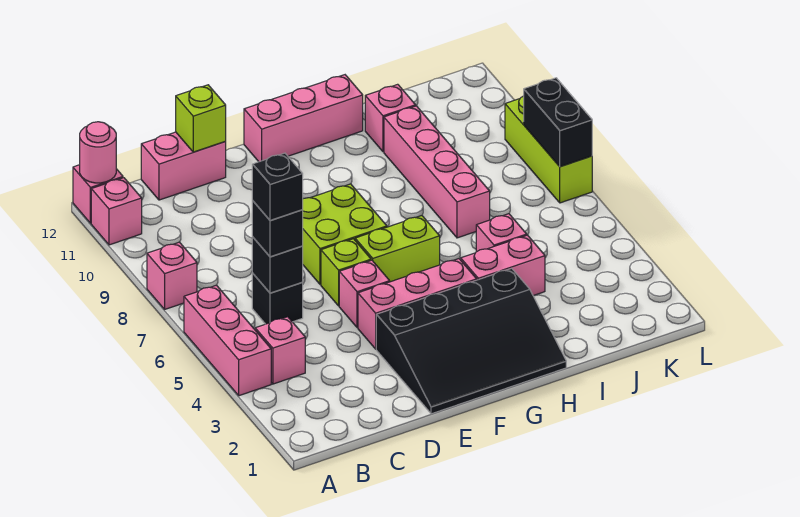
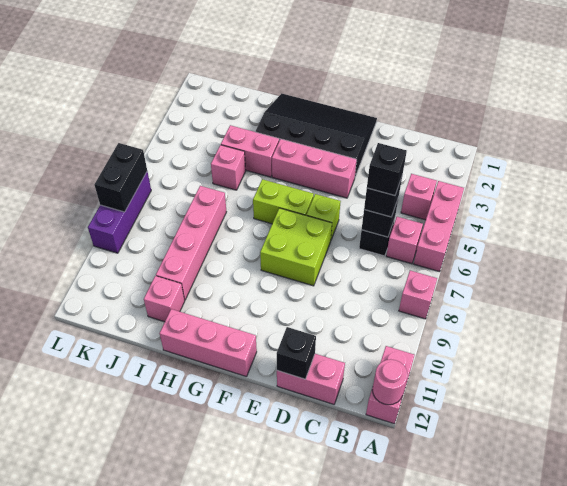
lime 1x1 brick [176,85,226,152] -> black 1x1 brick [277,327,316,379]
pink 1x1 brick [339,260,390,328] -> pink 1x1 brick moved to [386,217,423,264]
lime 1x3 brick [505,96,592,203] -> purple 1x3 brick [88,171,151,253]

